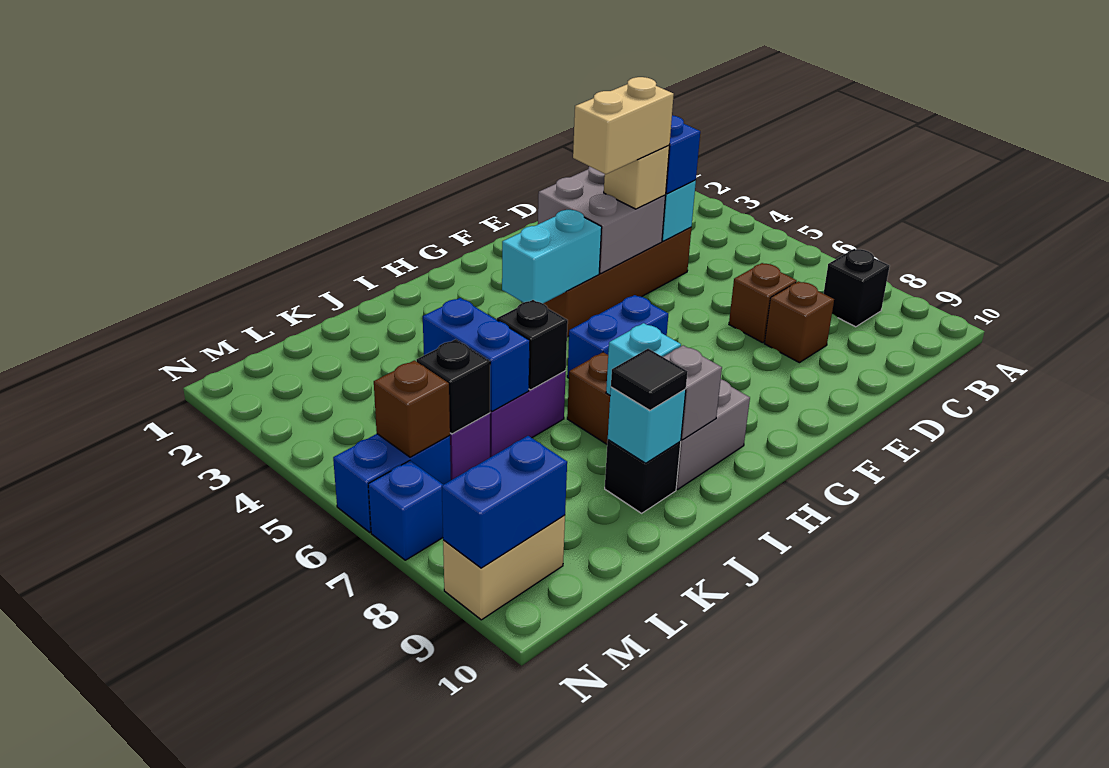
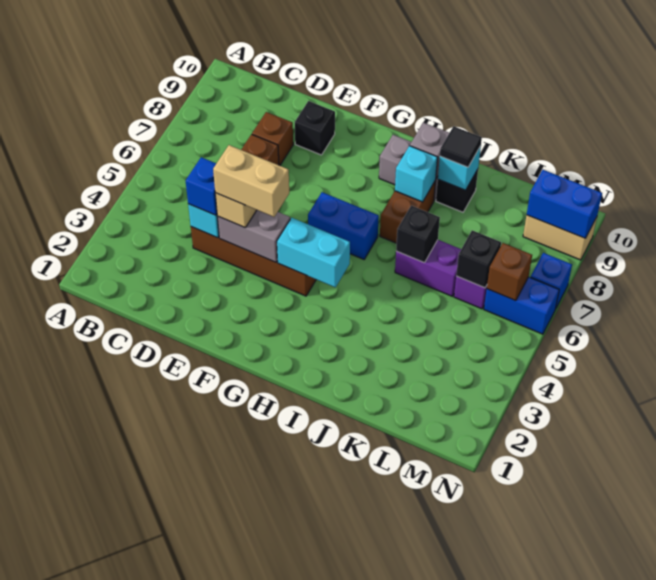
black 1x1 brick [824,249,890,327] -> black 1x1 brick moved to [295,101,335,155]
grey 2x2 brick [538,166,666,274] -> grey 1x2 brick [217,210,290,262]
blue 1x2 brick [423,298,530,411] -> none

